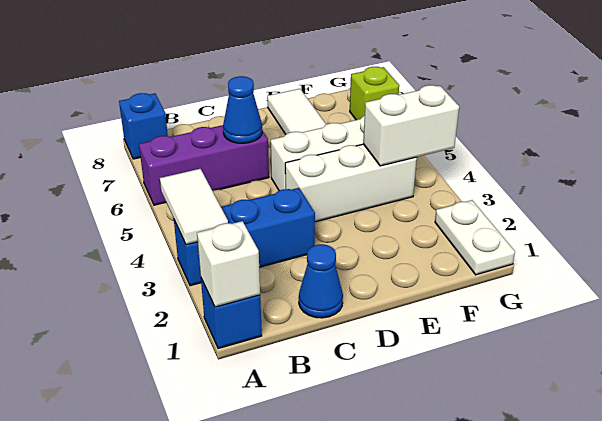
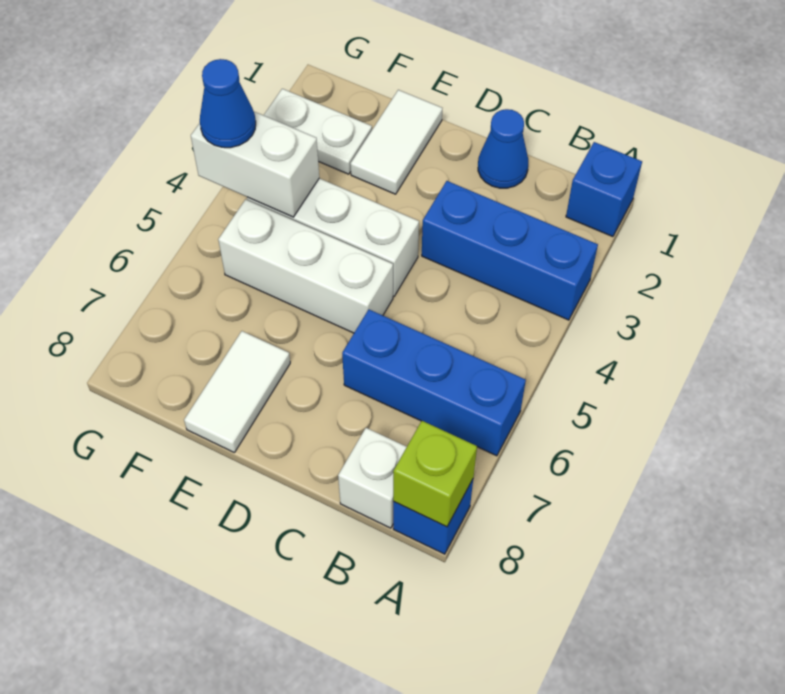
white 1x1 brick [197,221,260,307] -> white 1x1 brick moved to [338,428,407,528]
white 1x2 tile [160,169,228,245] -> white 1x2 tile moved to [350,90,442,194]
purple 1x3 brick [139,125,269,205] -> blue 1x3 brick [342,310,526,456]
blue 1x1 cone [223,76,262,143] -> blue 1x1 cone moved to [200,59,256,148]
white 1x2 plate [435,200,515,275] -> white 1x2 plate turned to [264,89,372,174]
lime 1x1 brick [350,67,399,120] -> lime 1x1 brick moved to [393,421,477,527]

